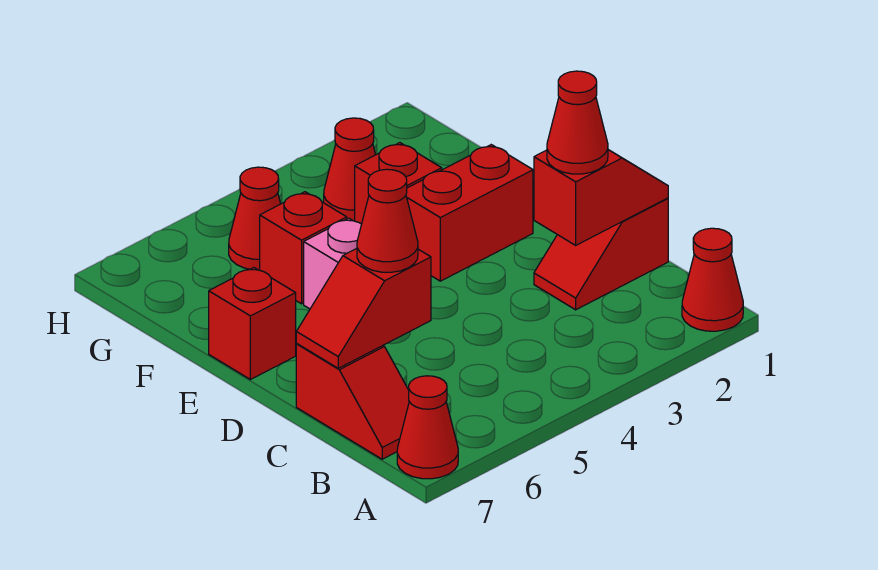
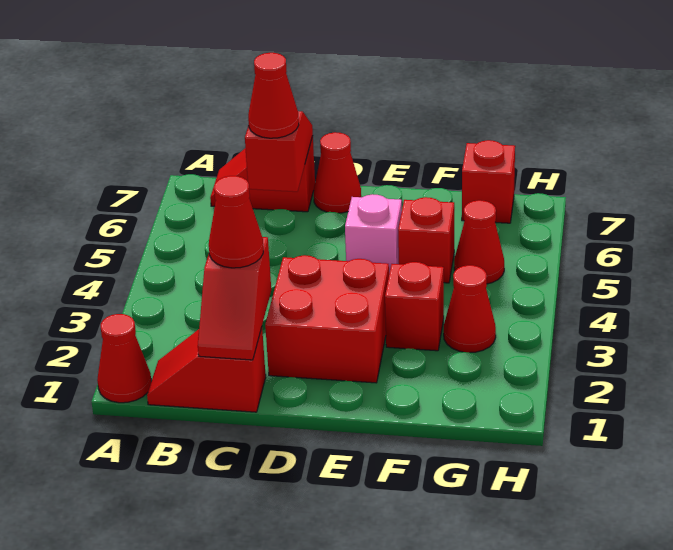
red 1x1 cone [397,376,458,479] -> red 1x1 cone moved to [314,132,361,213]
red 1x2 slope [534,198,668,310] -> red 1x2 slope turned to [147,328,266,412]
red 1x2 brick [406,145,533,281] -> red 2x2 brick [265,255,389,383]
red 1x1 brick [209,268,296,380] -> red 1x1 brick moved to [462,140,515,223]

